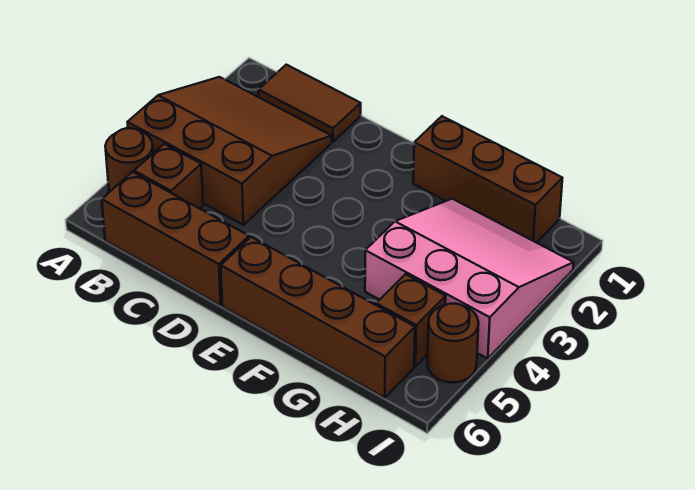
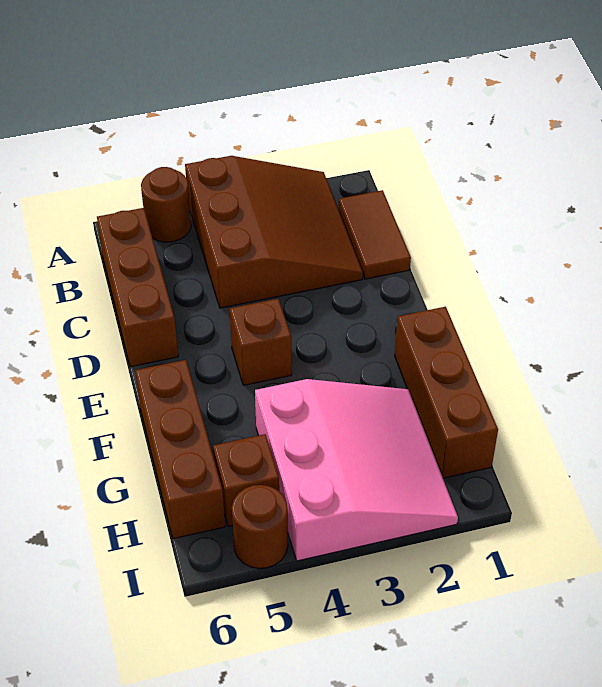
brown 1x1 brick [134,144,203,209] -> brown 1x1 brick moved to [230,299,292,385]
brown 1x4 brick [221,237,415,398] -> brown 1x3 brick [135,360,225,539]

